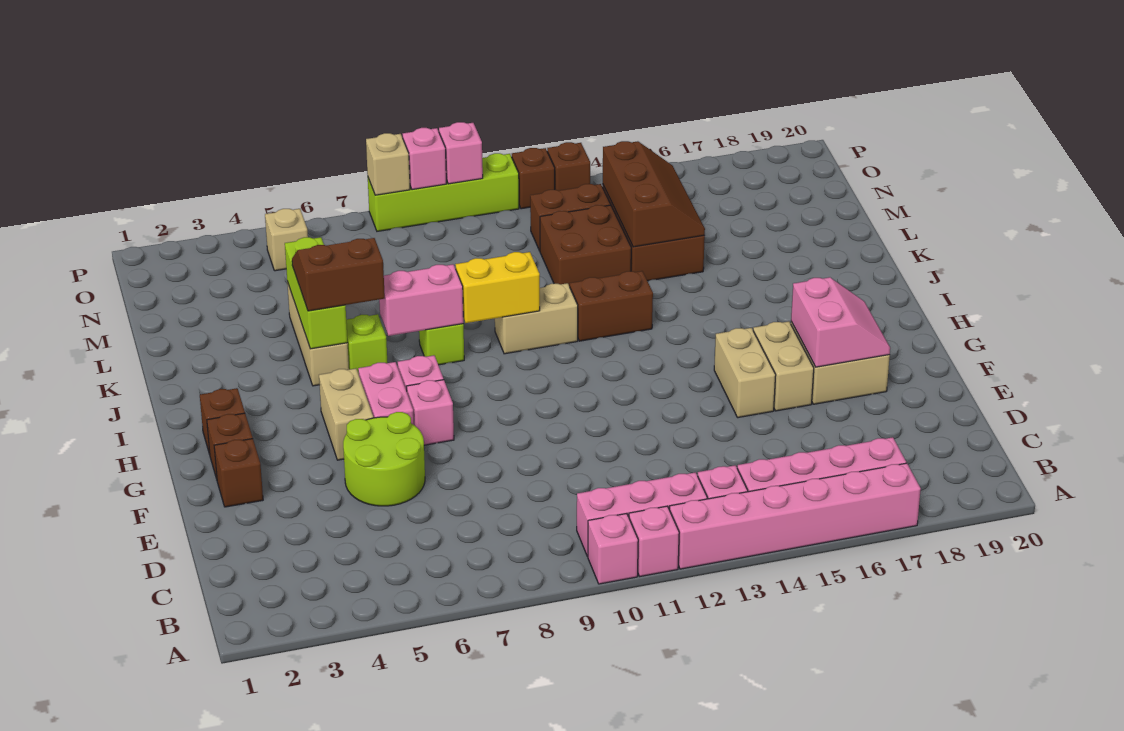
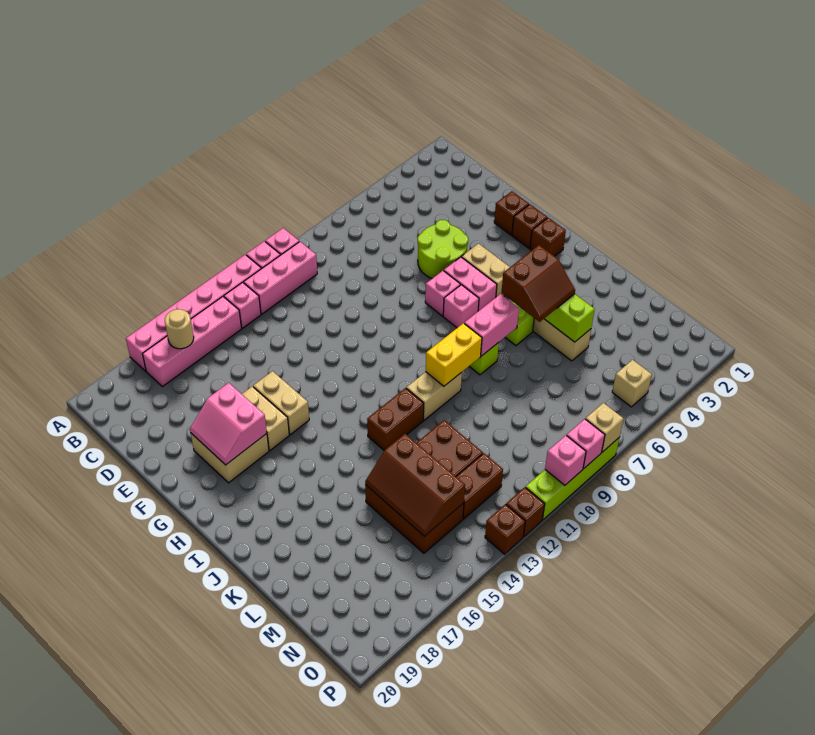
none -> tan 1x1 round brick [165,309,194,349]

